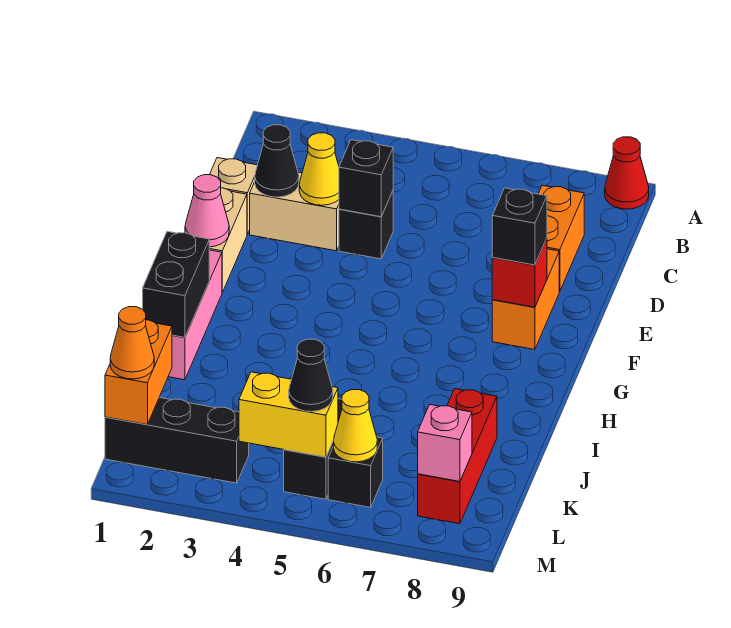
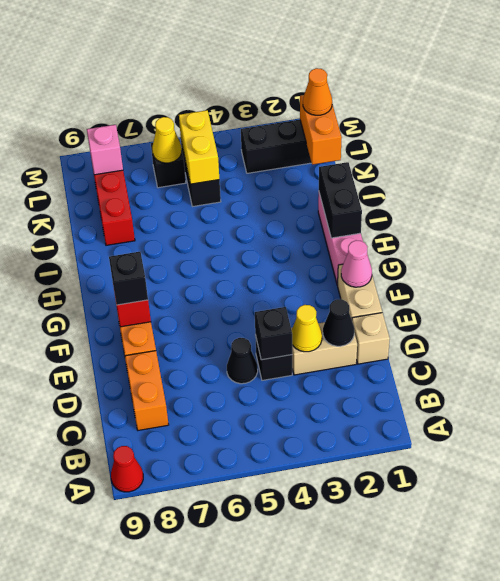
yellow 1x2 brick [239,372,338,457] -> yellow 1x2 brick turned to [179,110,219,184]
black 1x1 cone [289,339,333,412] -> black 1x1 cone moved to [227,338,258,384]

